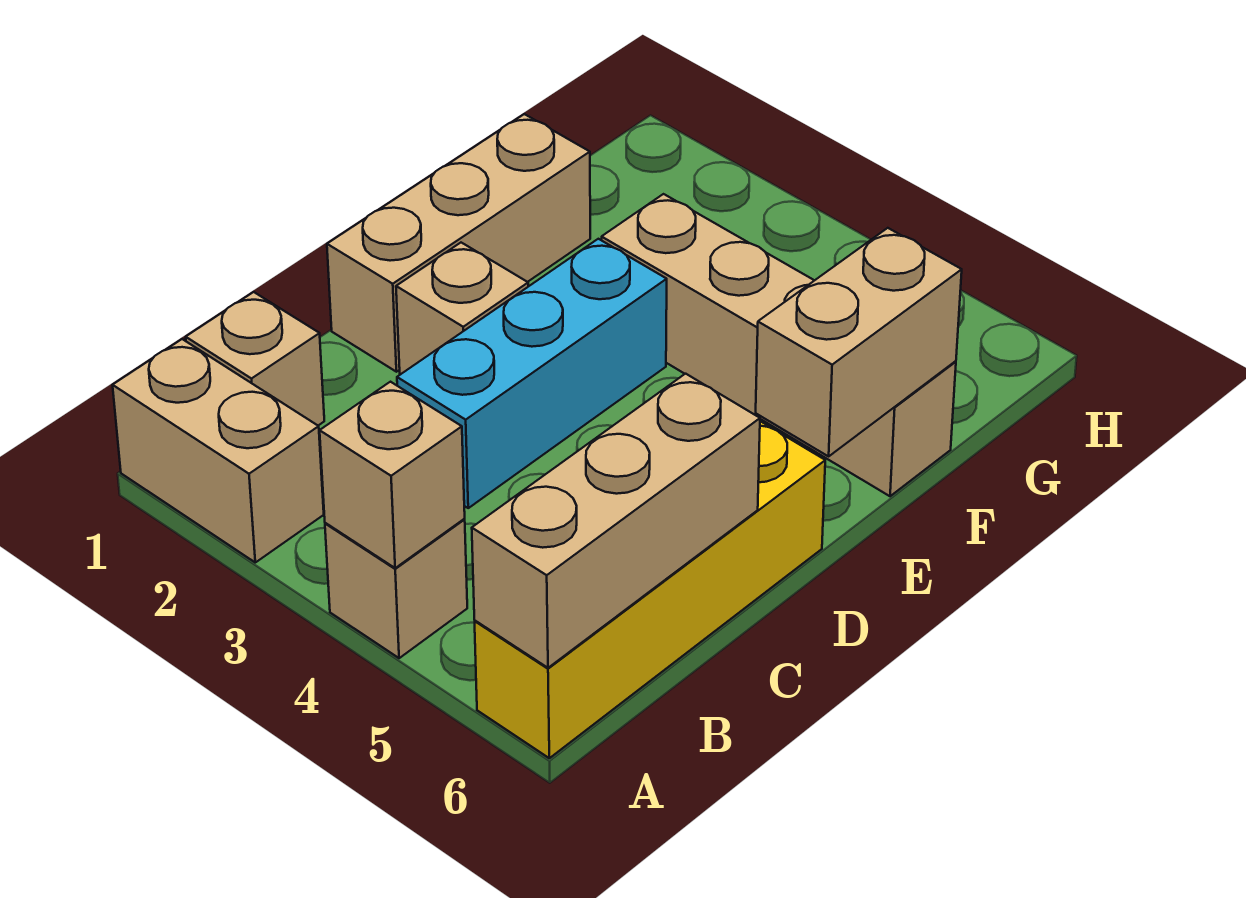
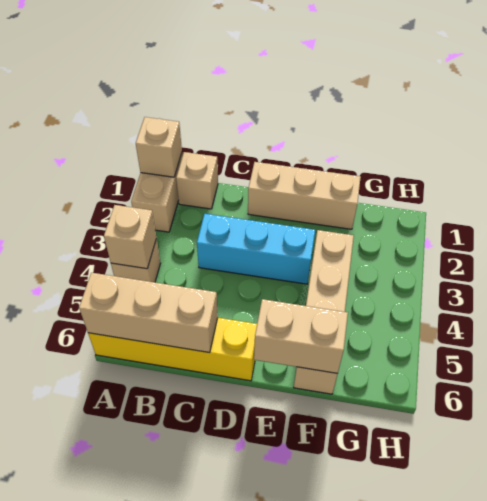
tan 1x1 brick [396,243,528,374] -> tan 1x1 brick moved to [136,117,182,177]

